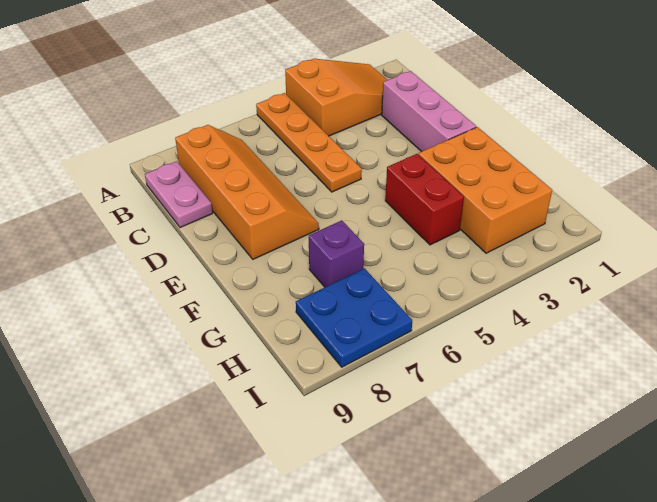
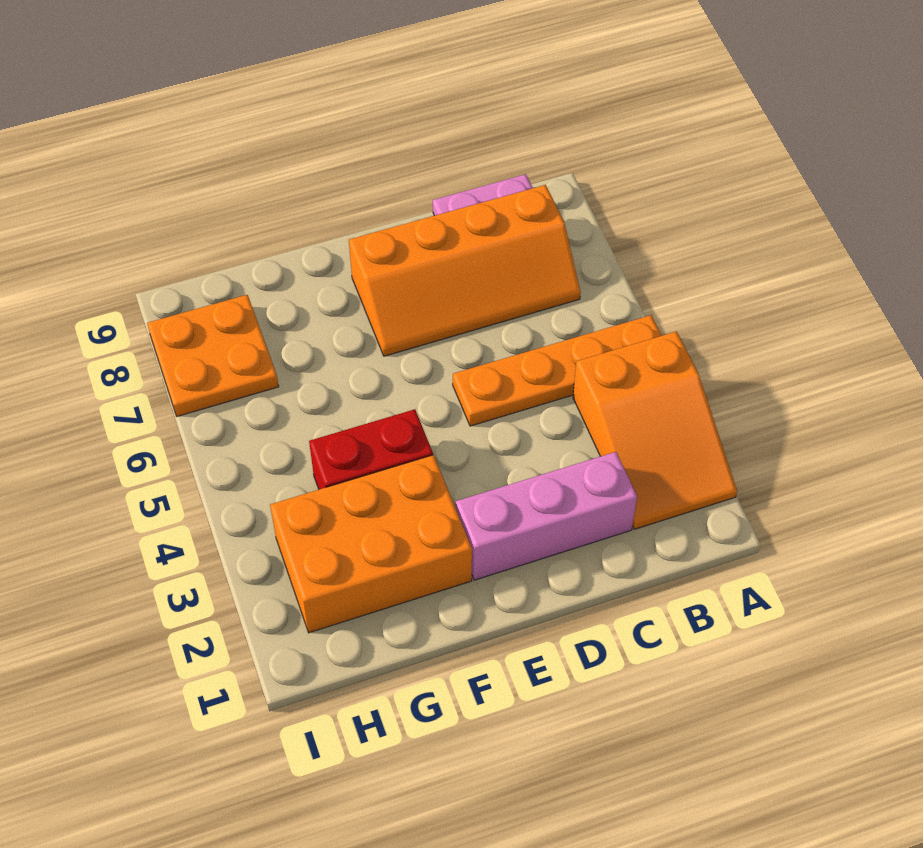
purple 1x1 brick [309,220,364,287] -> none
blue 2x2 plate [296,268,412,367] -> orange 2x2 plate [147,295,279,416]

